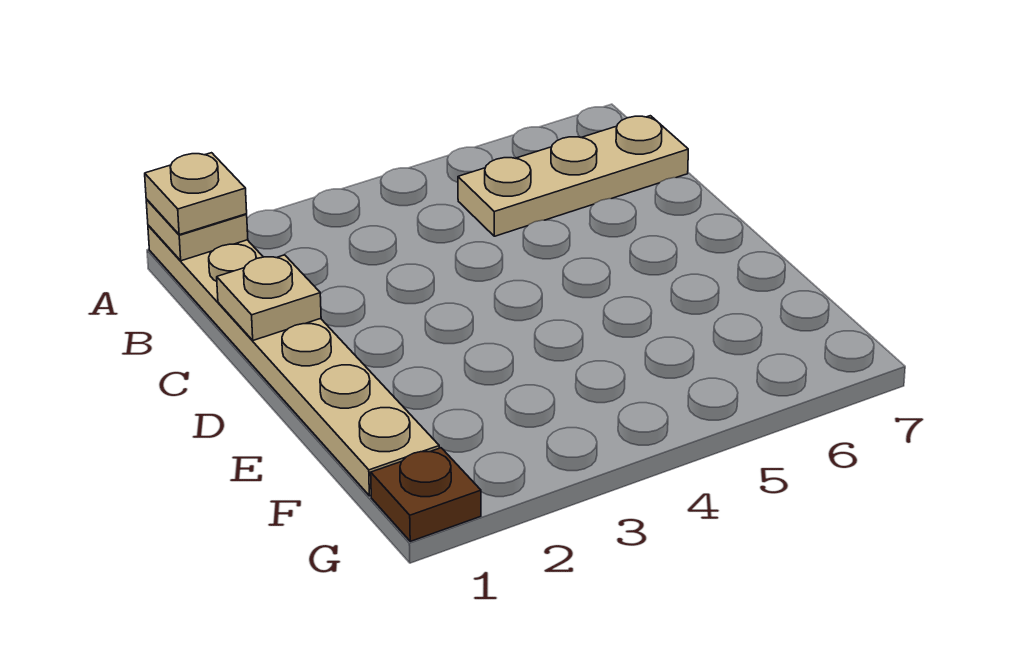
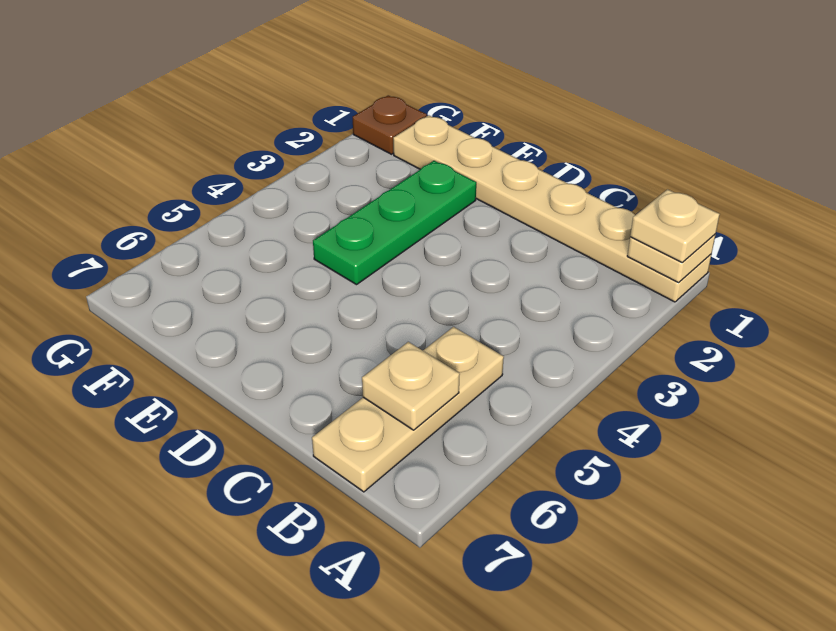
tan 1x1 plate [217,255,321,340] -> tan 1x1 plate moved to [362,342,460,430]
none -> green 1x3 plate [313,161,476,285]

